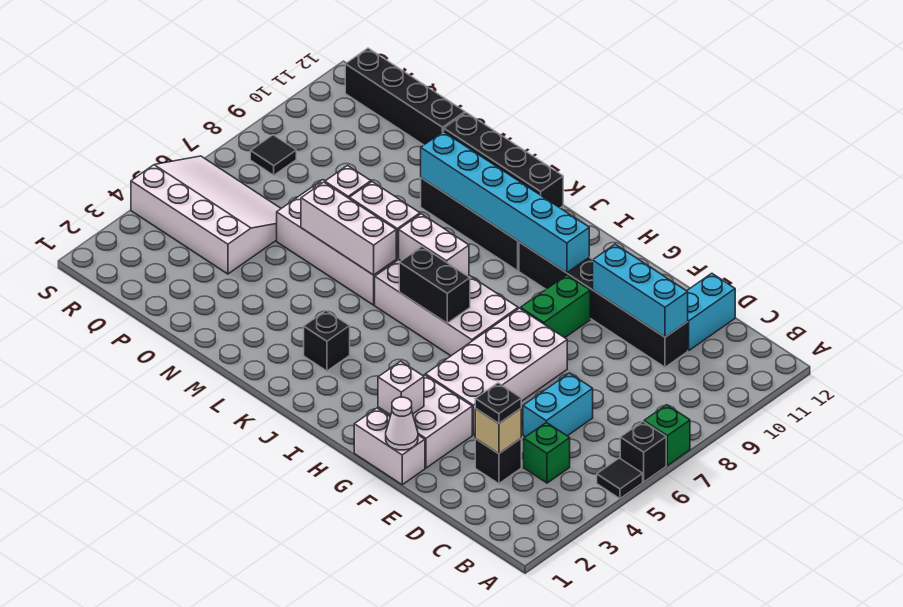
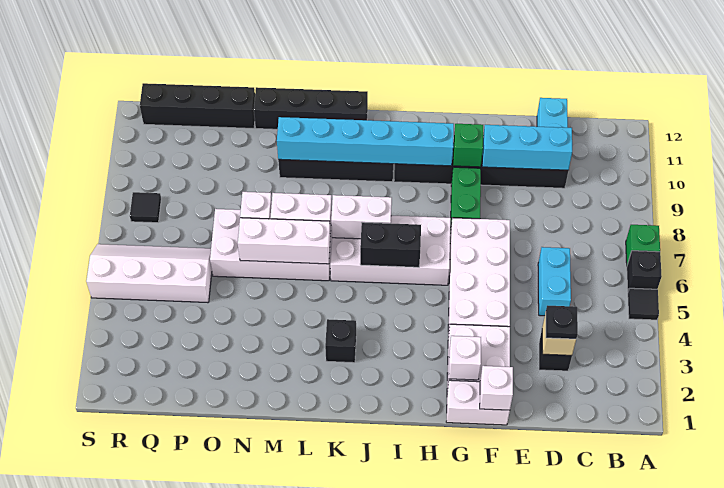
green 1x1 brick [524,422,570,483] -> green 1x1 brick moved to [453,124,483,167]
white 1x1 cone [386,397,418,450] -> white 1x1 brick [480,366,513,410]
white 3x4 slope [131,156,281,274] -> white 2x4 slope [86,244,212,303]

